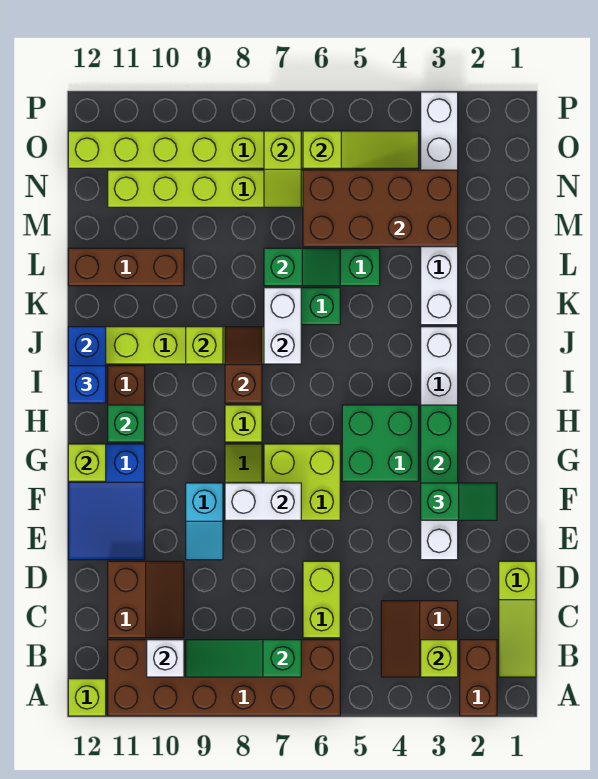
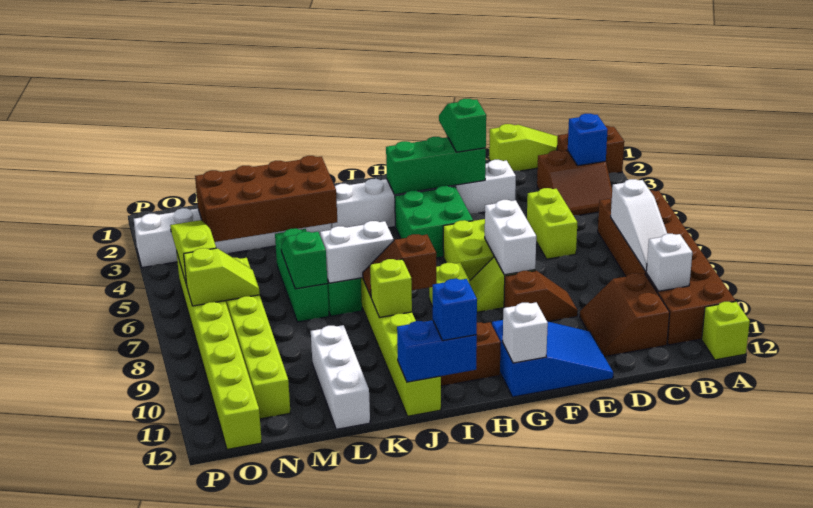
lime 1x1 brick [421,640,458,677] -> blue 1x1 brick [568,114,608,166]
green 1x3 slope [186,640,301,677] -> white 1x3 slope [611,179,667,271]
lime 1x2 brick [303,561,340,638] -> lime 1x2 brick turned to [527,188,577,259]
brown 2x2 slope [108,561,184,638] -> brown 2x2 slope turned to [580,273,670,357]
cyan 1x2 slope [186,483,223,560] -> brown 1x2 slope [504,271,578,322]
lime 1x1 brick [68,444,106,481] -> white 1x1 brick [503,302,548,363]
green 1x1 brick [108,405,145,442] -> none
brown 1x3 brick [68,248,184,286] -> white 1x3 brick [311,325,370,429]
brown 2x4 brick [303,170,458,247] -> brown 2x4 brick turned to [195,156,337,242]

